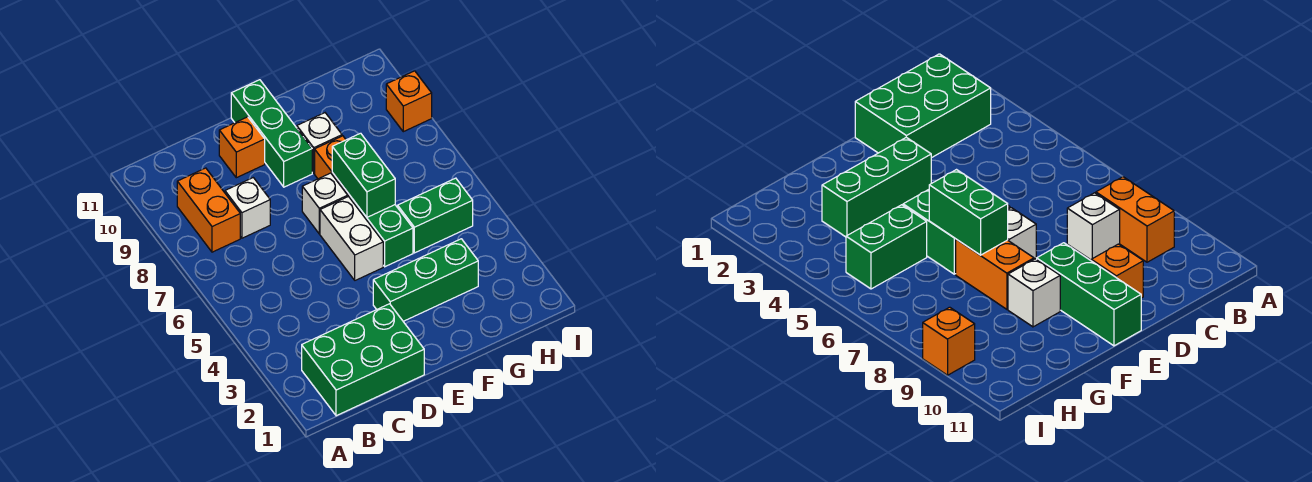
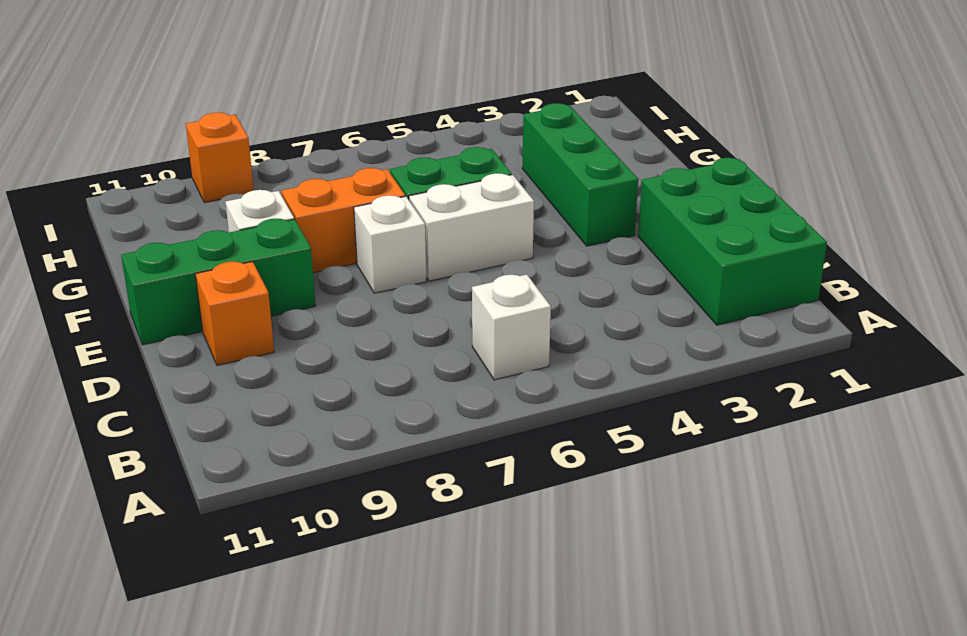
orange 1x2 brick [177,168,240,252] -> none
white 1x1 brick [225,178,270,238] -> white 1x1 brick moved to [472,275,551,380]
green 1x2 brick [332,133,395,217] -> none
green 1x2 brick [398,178,473,253] -> none

